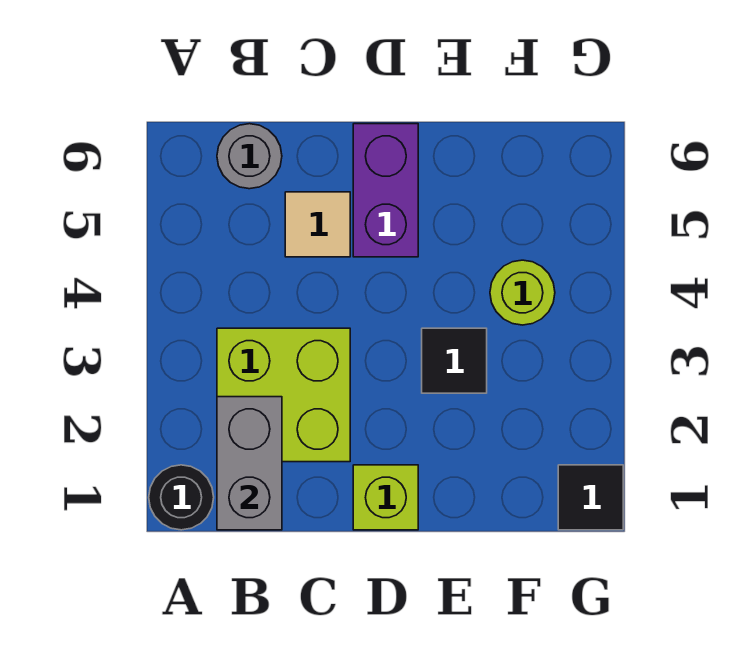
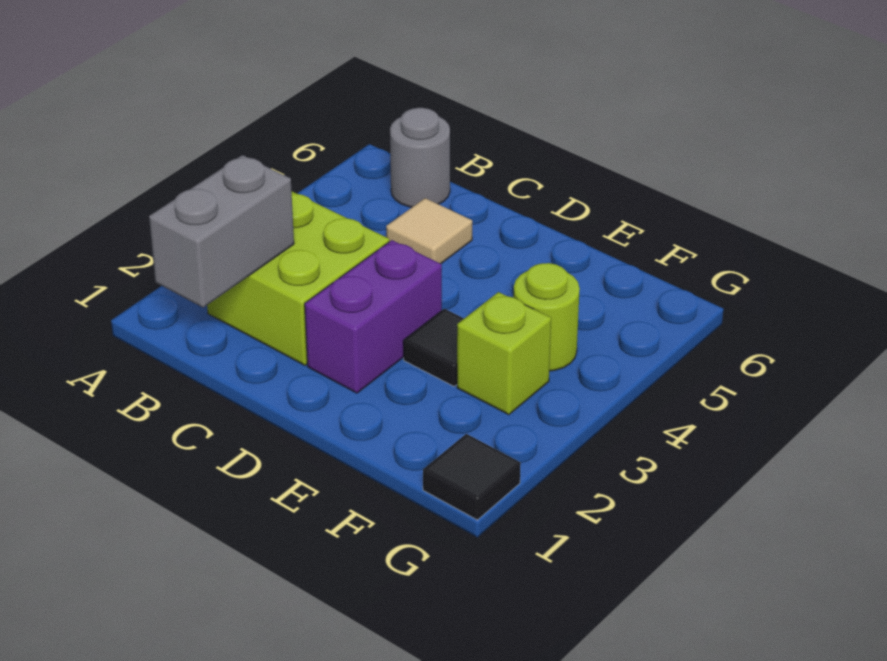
black 1x1 round brick [149,465,214,530] -> none
lime 1x1 brick [353,465,418,530] -> lime 1x1 brick moved to [457,292,551,415]
purple 1x2 brick [353,124,418,257] -> purple 1x2 brick moved to [305,240,442,393]

